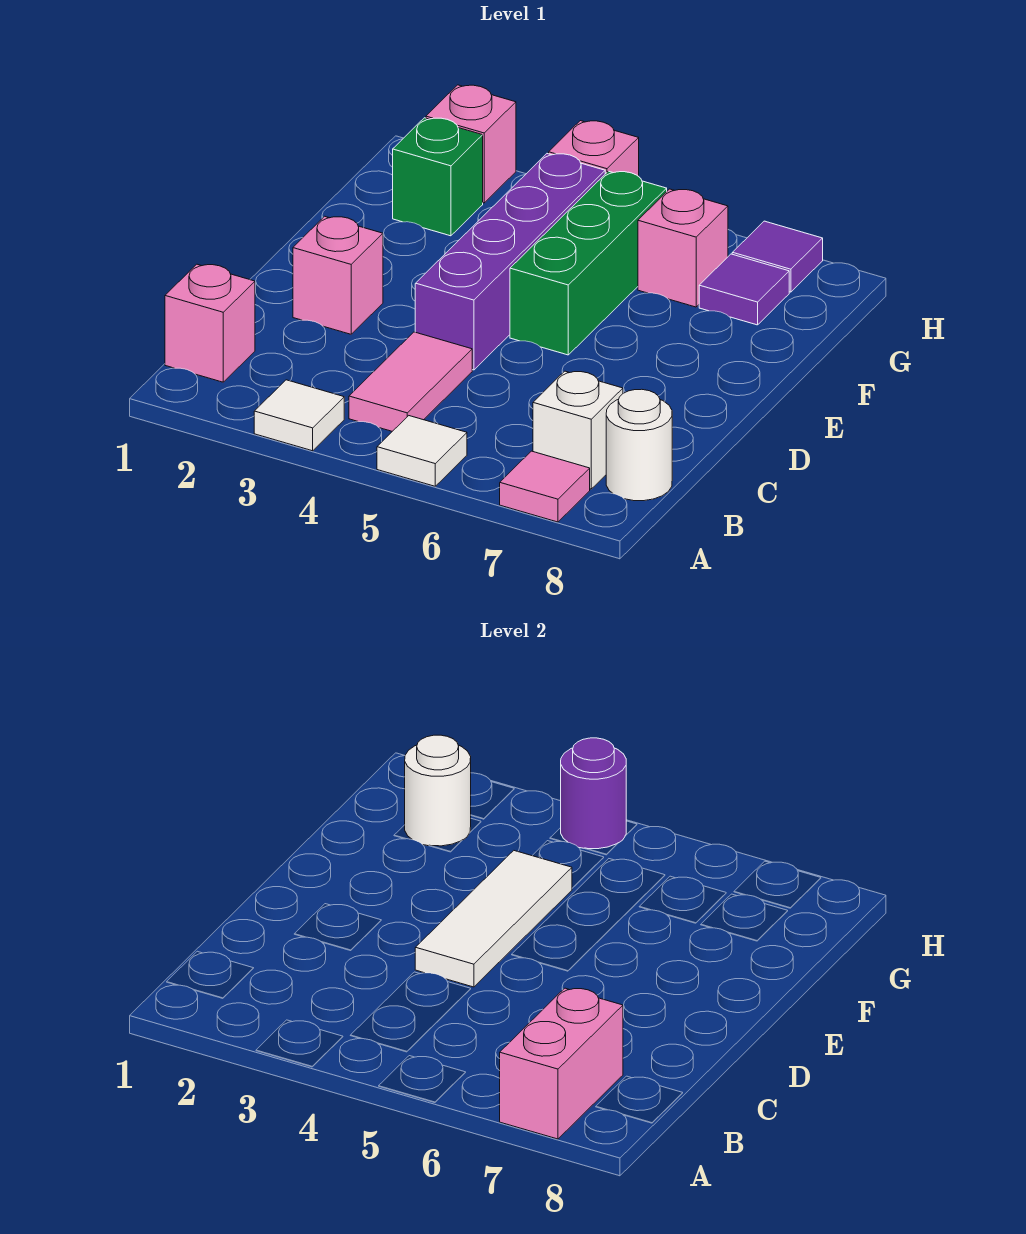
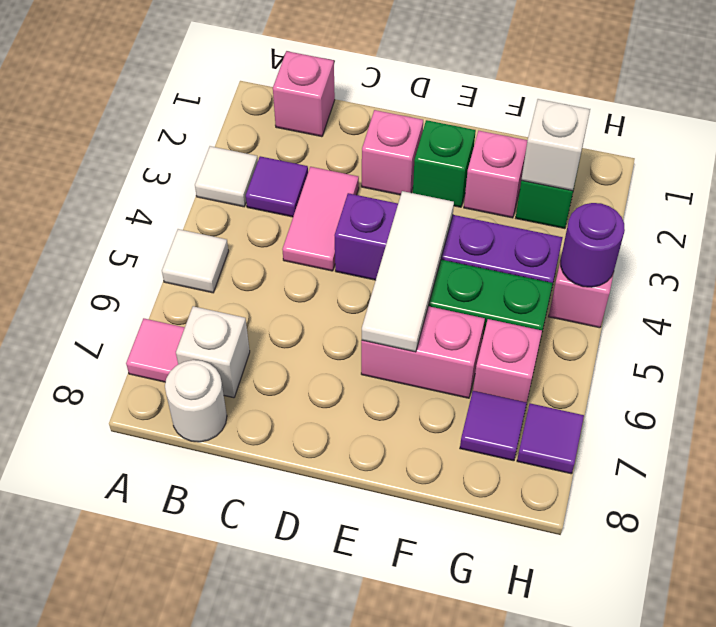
pink 1x2 brick [500,988,623,1139] -> pink 1x2 brick moved to [361,306,485,398]
none -> purple 1x1 tile [246,156,308,217]
pink 1x2 tile [349,332,472,431] -> pink 1x2 tile turned to [282,167,359,271]
white 1x3 tile [415,851,572,987] -> white 1x3 tile turned to [362,191,454,352]
none -> green 1x1 brick [413,120,476,207]
white 1x1 round brick [405,735,471,846] -> white 1x1 brick [521,99,590,191]
pink 1x1 brick [426,85,516,203] -> pink 1x1 brick moved to [464,131,528,218]

